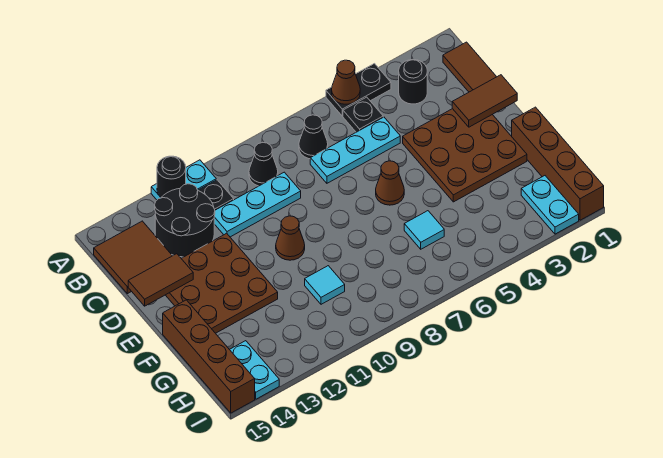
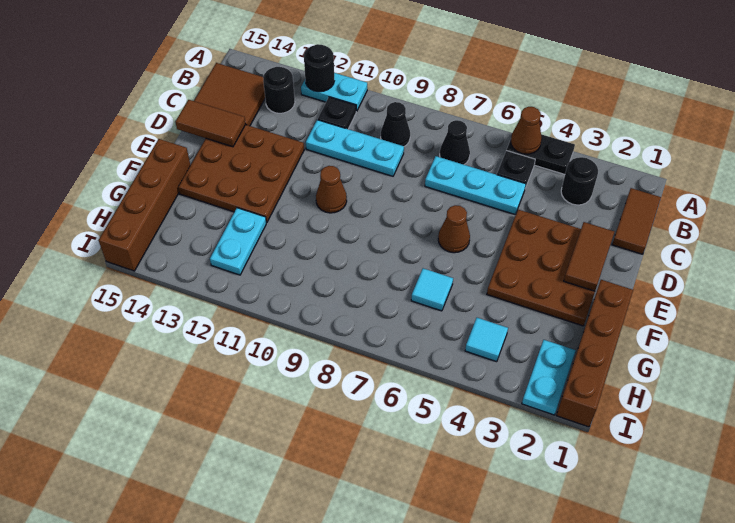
black 2x2 round brick [155,184,215,257] -> black 1x1 round brick [263,67,295,113]
brown 1x2 tile [452,75,517,127] -> brown 1x2 tile turned to [564,222,614,291]
cyan 1x1 tile [305,266,345,304] -> cyan 1x1 tile moved to [465,318,508,362]
cyan 1x2 plate [229,341,279,399] -> cyan 1x2 plate moved to [210,208,266,275]

